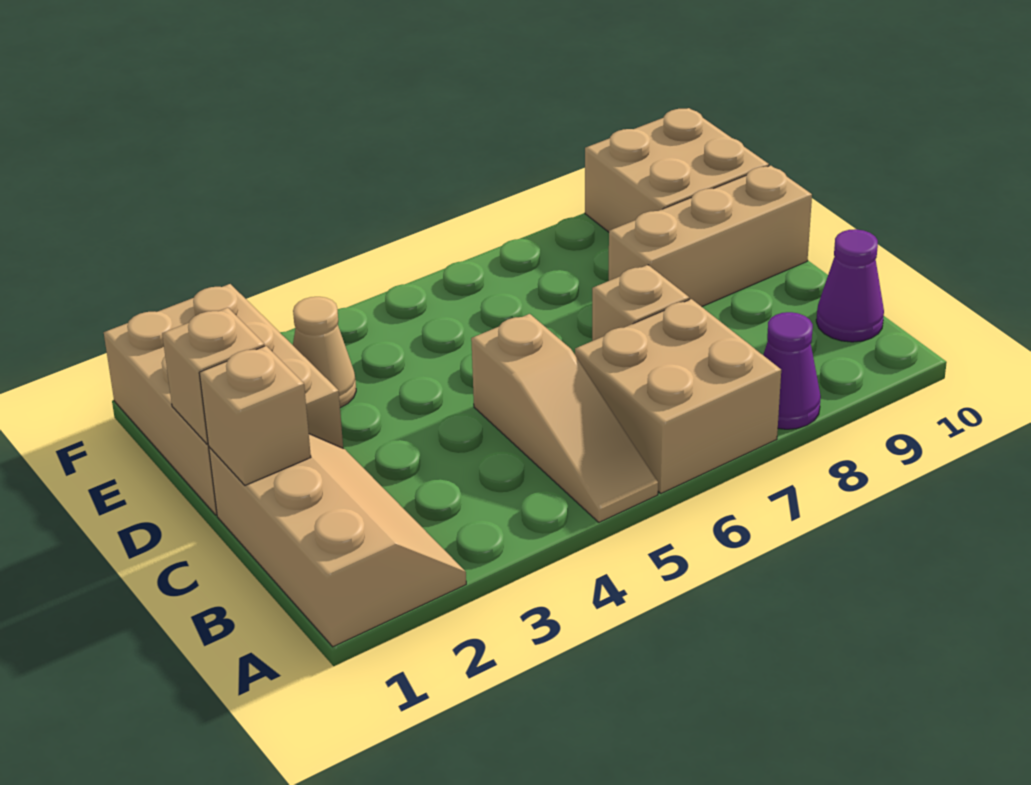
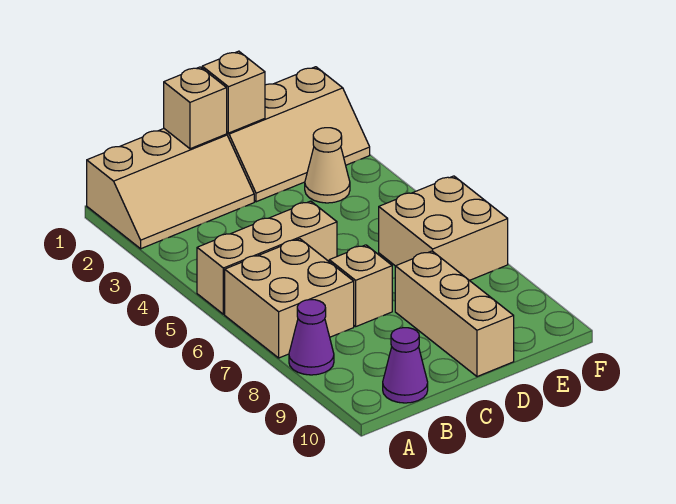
tan 1x3 slope [471,314,658,522] -> tan 1x3 brick [197,201,337,314]
tan 2x3 brick [104,284,343,515] -> tan 2x3 slope [227,67,370,202]
tan 2x2 brick [585,108,769,232] -> tan 2x2 brick moved to [379,176,508,280]

